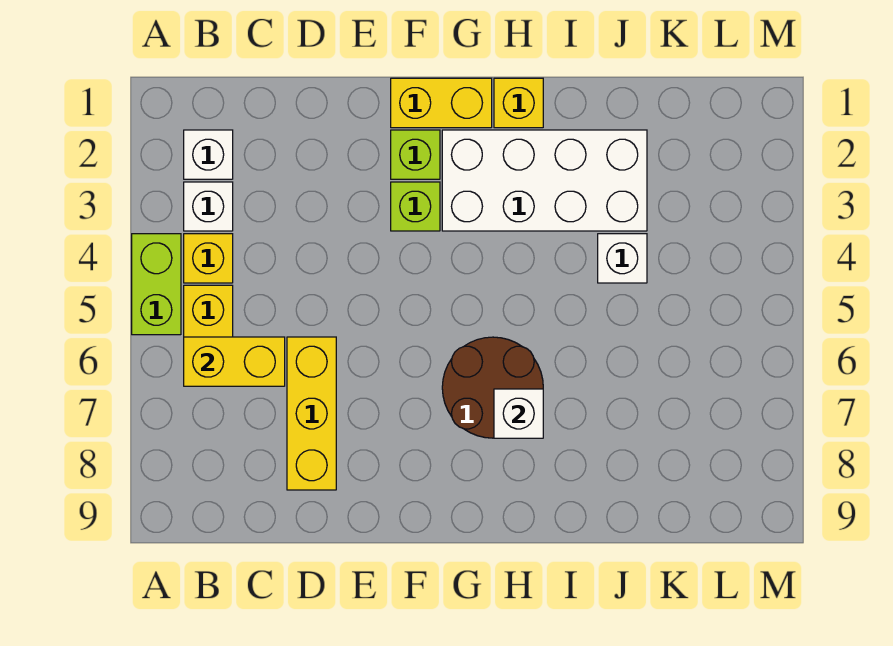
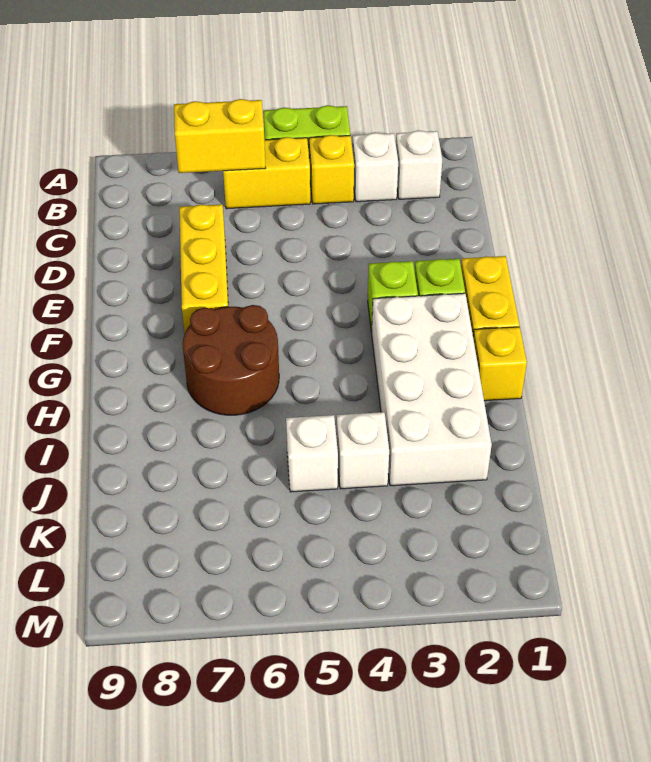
yellow 1x2 brick [184,337,285,386] -> yellow 1x2 brick turned to [174,99,266,173]
yellow 1x3 brick [287,337,336,490] -> yellow 1x3 brick turned to [179,204,228,333]
white 1x1 brick [494,389,543,438] -> white 1x1 brick moved to [286,415,338,492]

